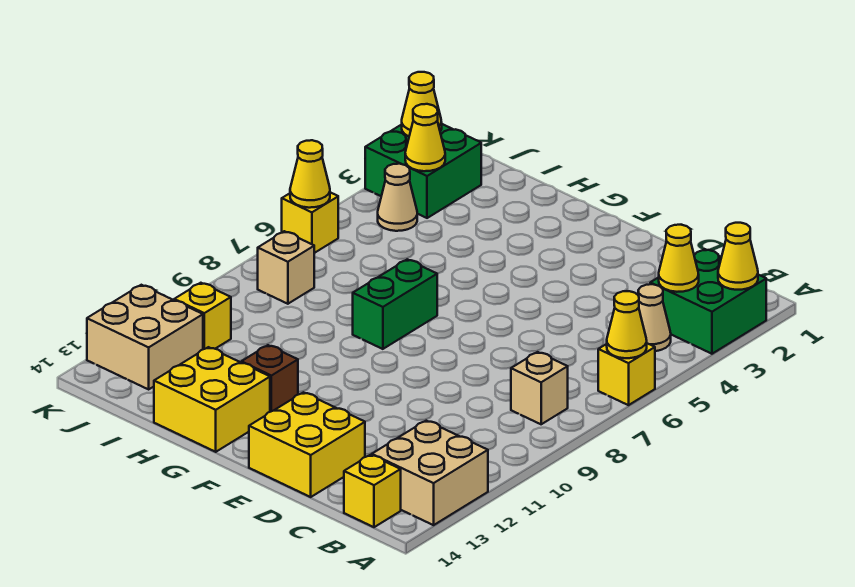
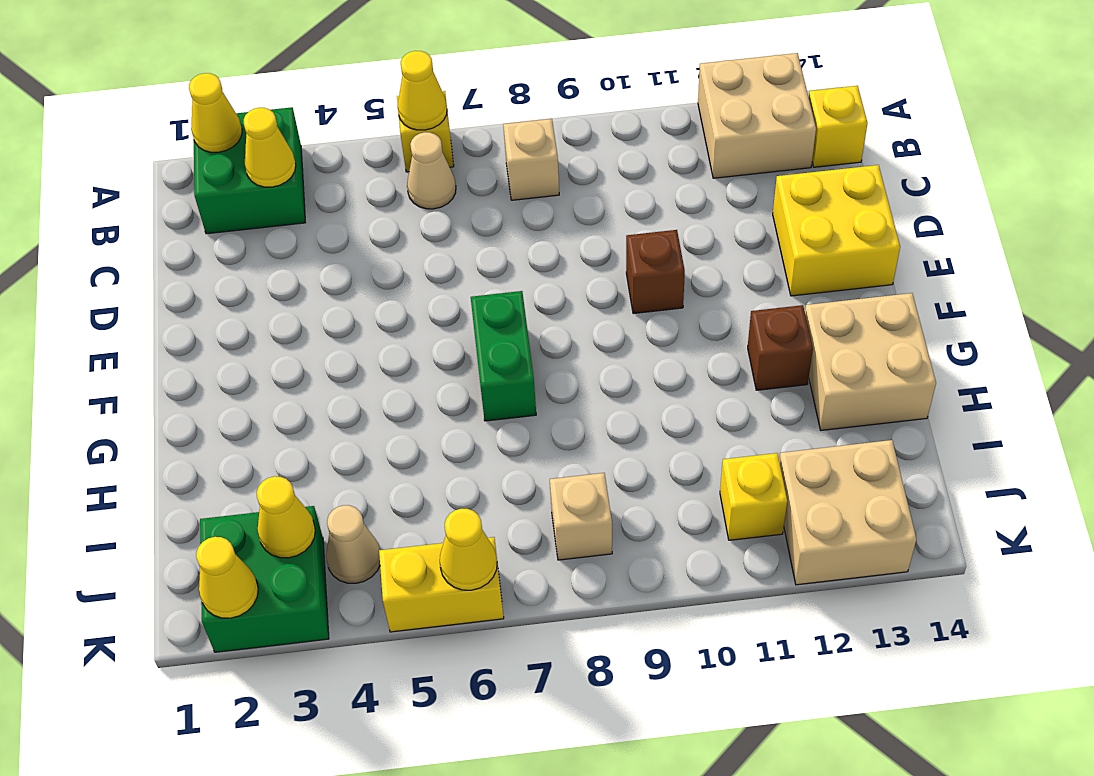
tan 1x1 cone [638,284,671,351] -> tan 1x1 cone moved to [407,132,456,209]
none -> brown 1x1 brick [626,230,685,314]
green 1x2 brick [353,259,437,349] -> green 1x2 brick turned to [471,291,536,421]
yellow 2x2 brick [154,347,270,452] -> tan 2x2 brick [805,293,936,430]
yellow 1x1 brick [282,192,338,253] -> yellow 1x2 brick [379,537,504,632]

